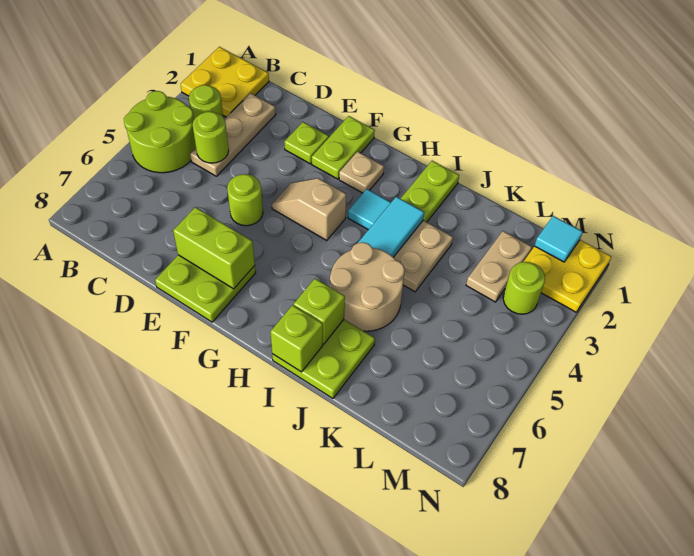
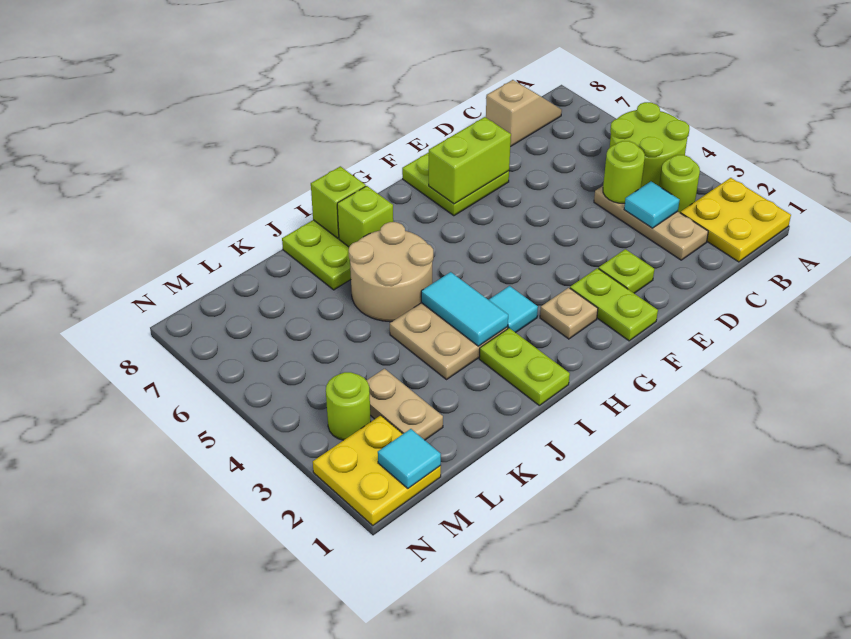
none -> cyan 1x1 tile [624,182,679,228]
lime 1x1 round brick [227,174,263,226] -> none
tan 1x2 slope [272,178,346,240] -> tan 1x2 slope moved to [486,80,562,147]

